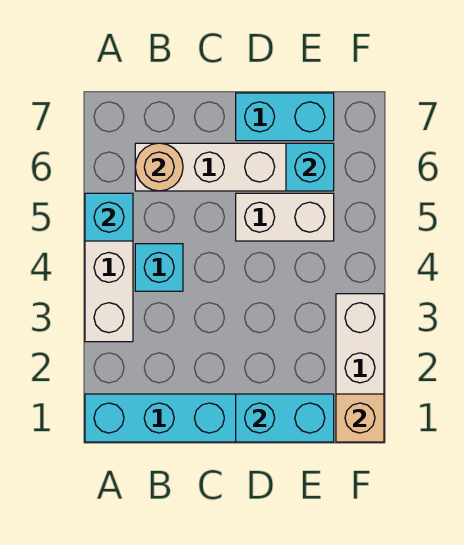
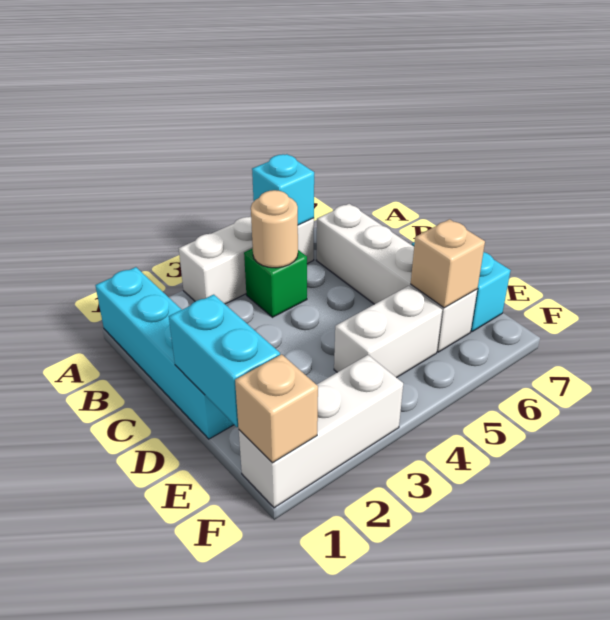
cyan 1x1 brick [135,244,183,291] -> green 1x1 brick [244,248,307,317]
tan 1x1 round brick [135,143,183,191] -> tan 1x1 round brick moved to [251,190,298,268]
white 1x2 brick [236,193,334,241] -> white 1x2 brick turned to [334,286,442,378]
cyan 1x1 brick [286,143,334,191] -> tan 1x1 brick [411,219,485,308]

